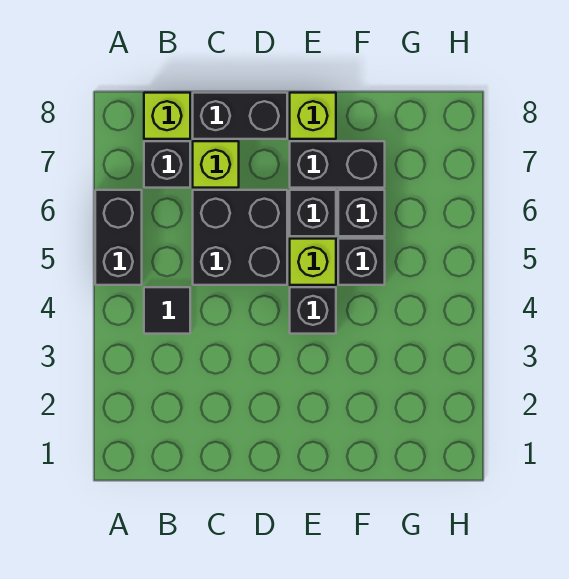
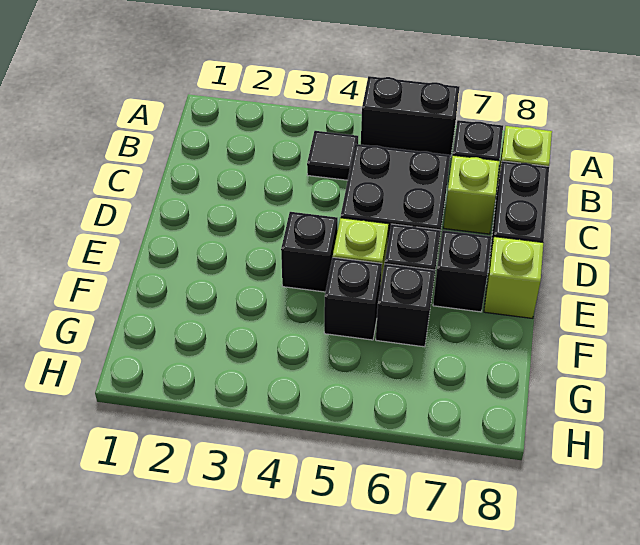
black 1x2 brick [290,141,385,188] -> black 1x1 brick [433,230,491,312]

